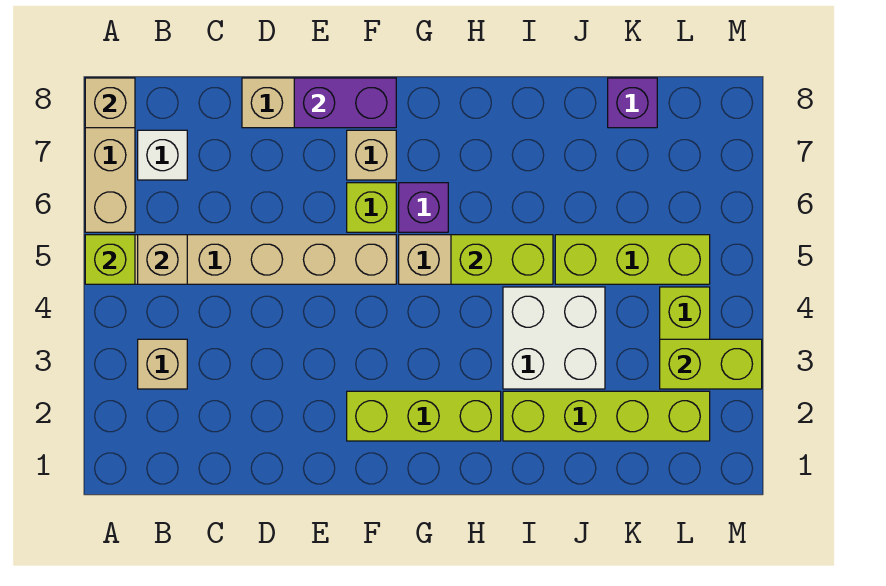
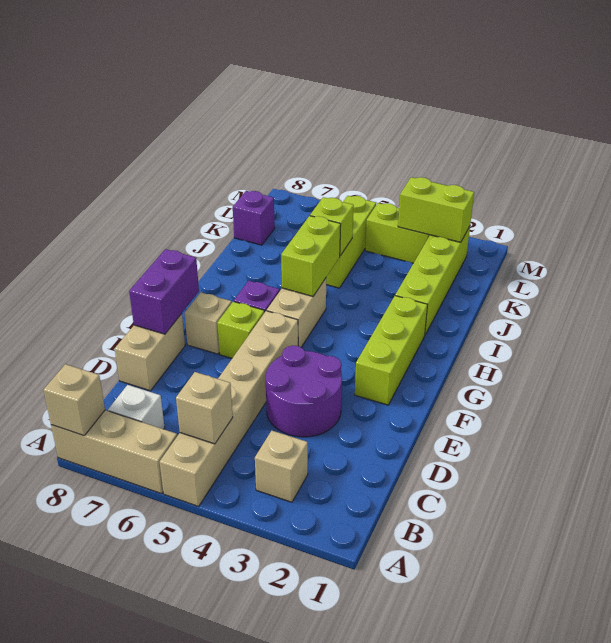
lime 1x1 brick [85,235,135,284] -> lime 1x1 brick moved to [310,197,354,256]
none -> purple 2x2 round brick [266,345,342,437]
white 2x2 brick [503,287,605,389] -> none
lime 1x2 brick [660,339,762,389] -> lime 1x2 brick turned to [398,177,474,242]

